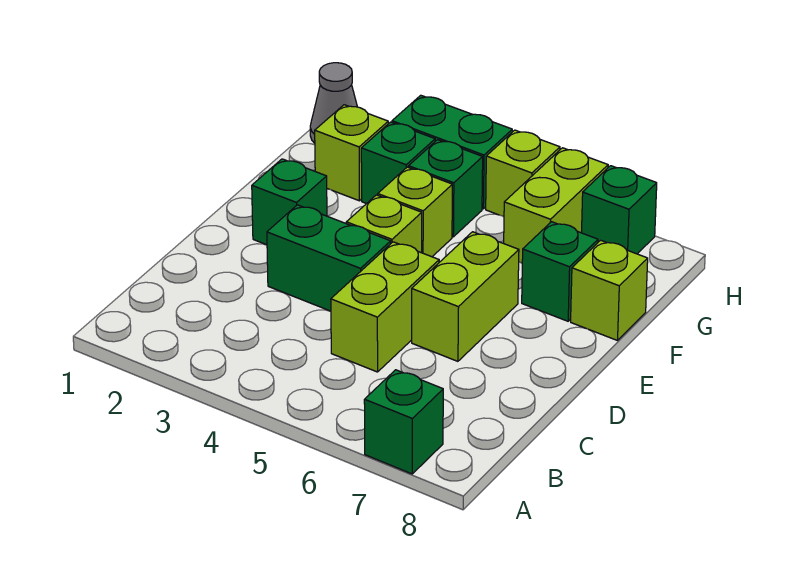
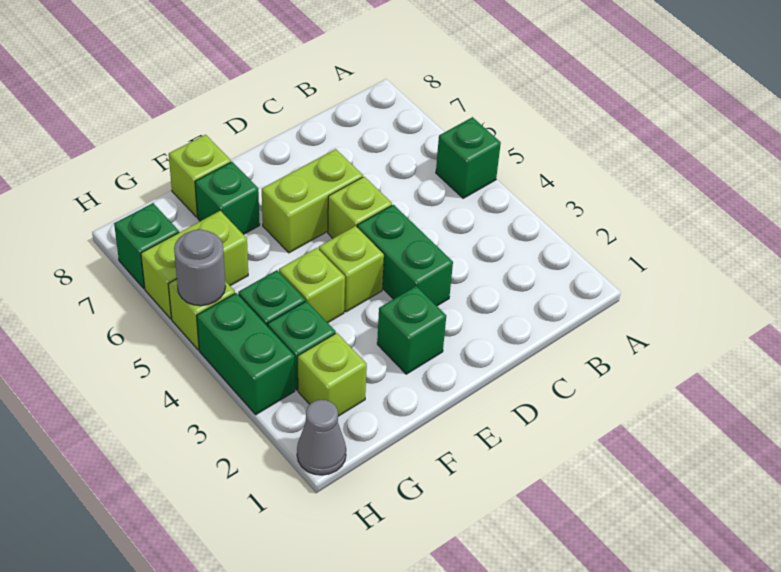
green 1x1 brick [364,370,443,474] -> green 1x1 brick moved to [436,117,501,198]
lime 1x2 brick [331,242,439,372] -> lime 1x1 brick [328,177,392,238]
none -> grey 1x1 round brick [174,229,226,306]

